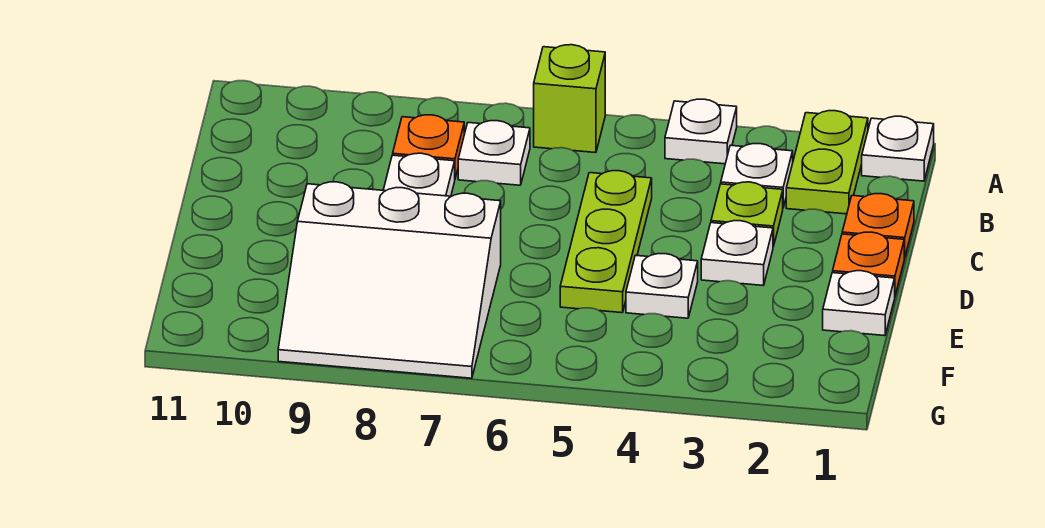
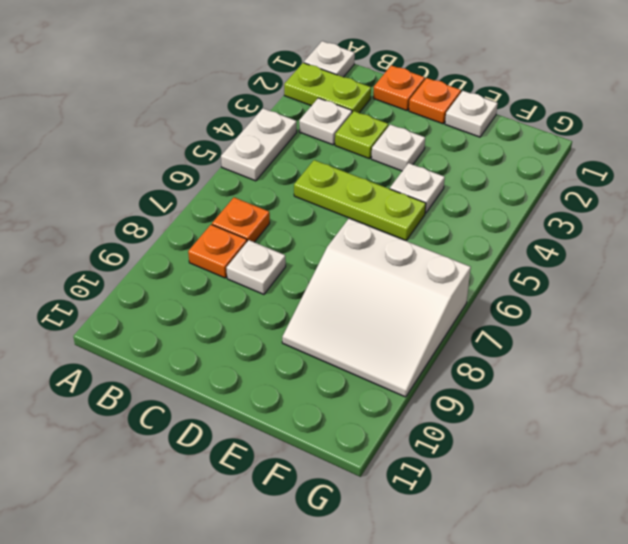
white 1x1 plate [665,99,737,164] -> white 1x2 plate [221,108,297,181]
lime 1x1 brick [534,45,605,153] -> none
white 1x1 plate [458,121,530,185] -> orange 1x1 plate [212,197,270,242]
white 3x3 slope [278,182,501,378] -> white 3x3 slope turned to [282,219,471,397]

